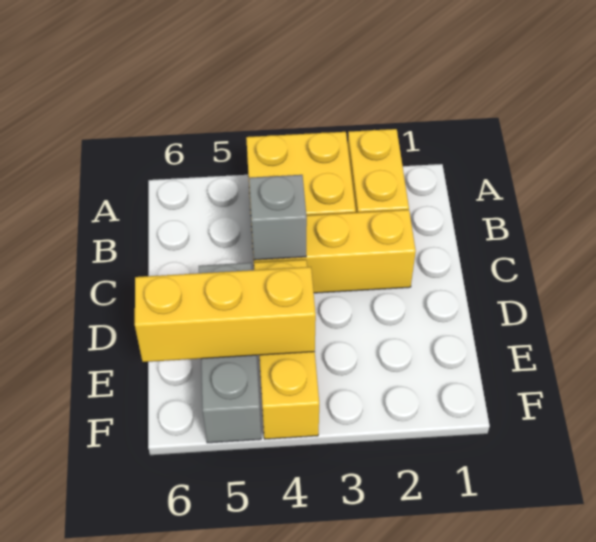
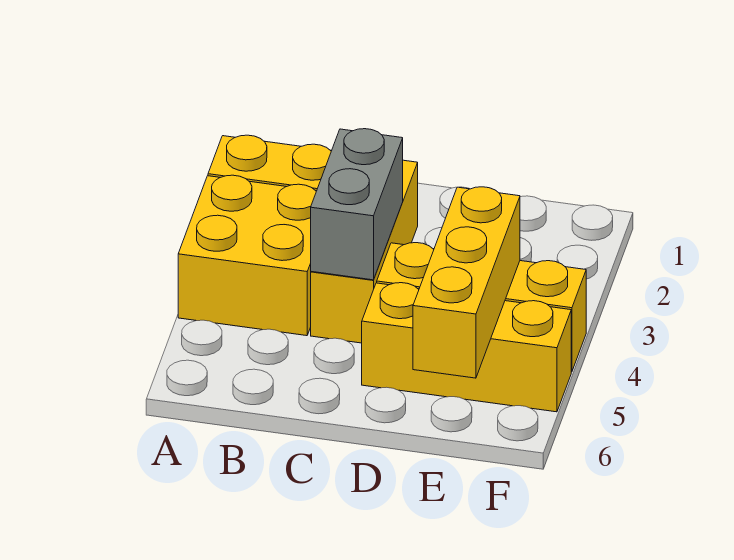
grey 1x1 brick [249,175,307,260] -> grey 1x2 brick [311,129,403,280]
grey 1x3 brick [199,263,261,443] -> yellow 1x3 brick [362,283,571,412]

